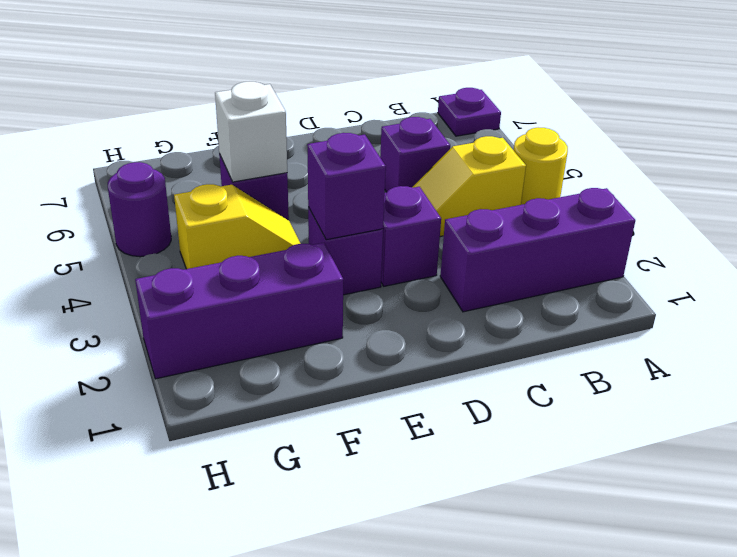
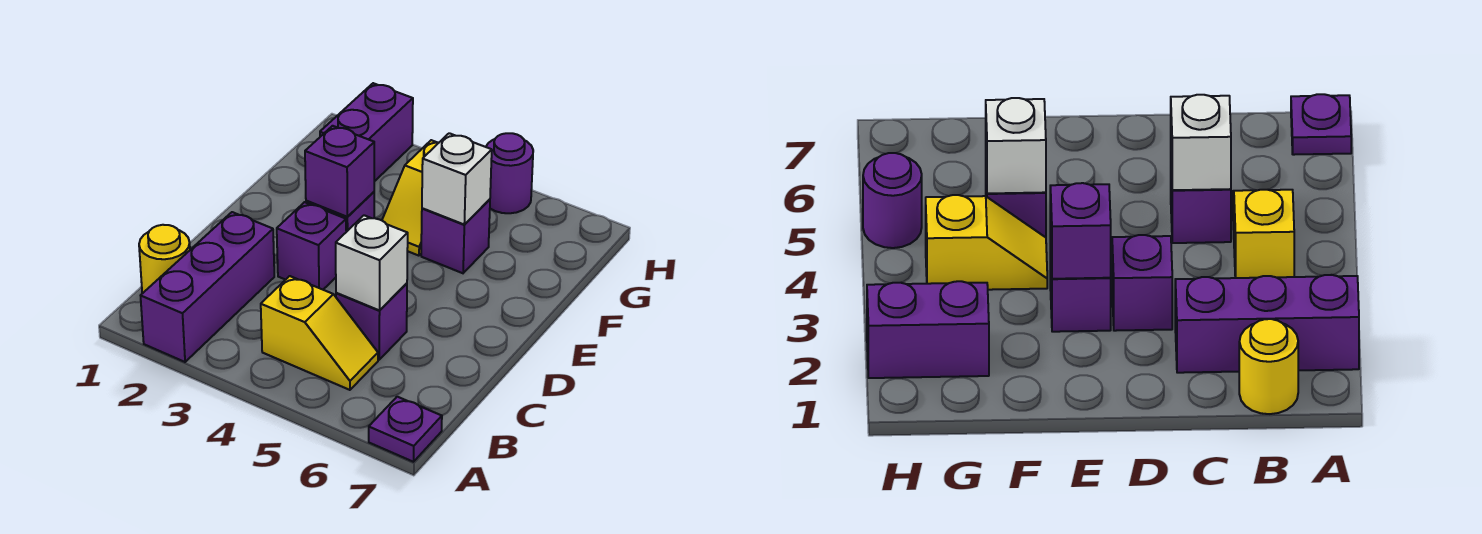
yellow 1x1 round brick [514,128,568,205] -> yellow 1x1 round brick moved to [139,225,190,293]
yellow 1x2 slope [412,136,526,236] -> yellow 1x2 slope turned to [261,276,378,390]
none -> white 1x1 brick [336,215,408,310]
purple 1x3 brick [135,243,343,379] -> purple 1x2 brick [320,83,413,181]

